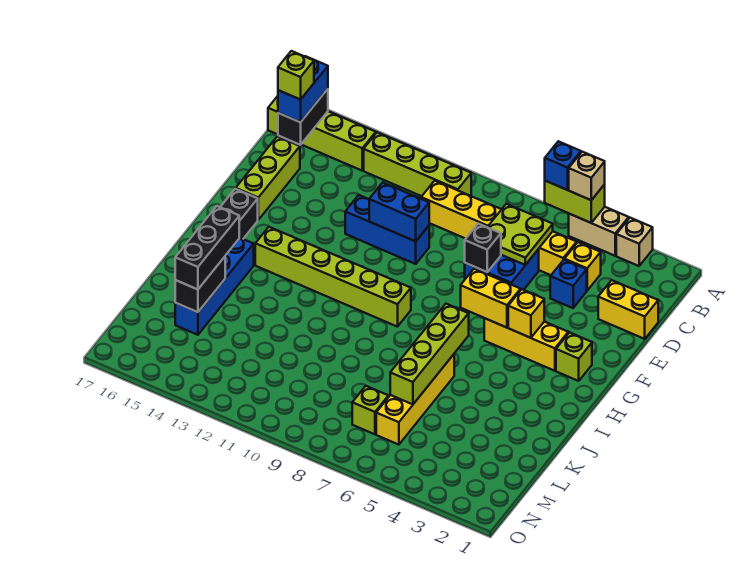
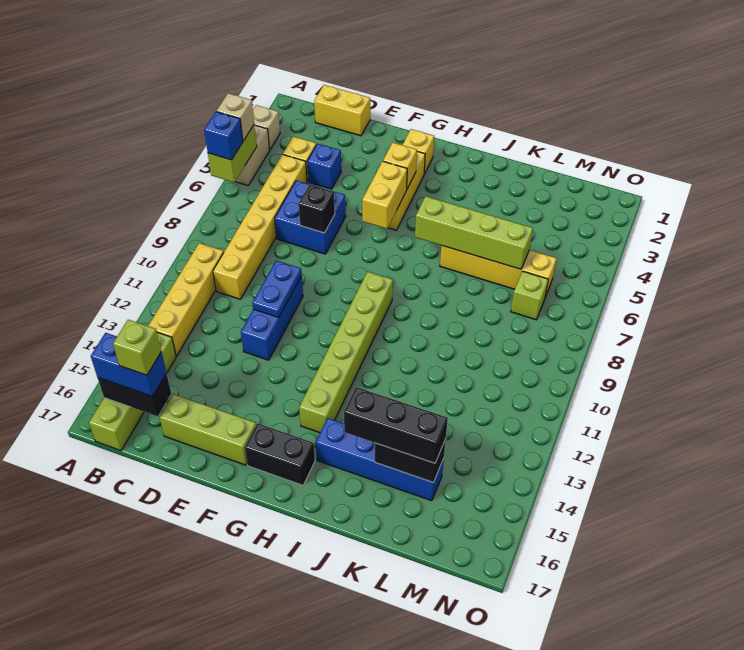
lime 1x4 brick [364,132,471,196] -> yellow 1x4 brick [148,243,224,356]
lime 2x2 plate [488,204,553,265] -> none
yellow 1x2 brick [598,280,658,339] -> yellow 1x2 brick turned to [314,85,370,136]
blue 1x2 brick [369,183,429,241] -> blue 1x2 plate [252,261,302,317]
lime 1x1 brick [556,332,592,381] -> yellow 1x1 brick [403,129,434,174]

